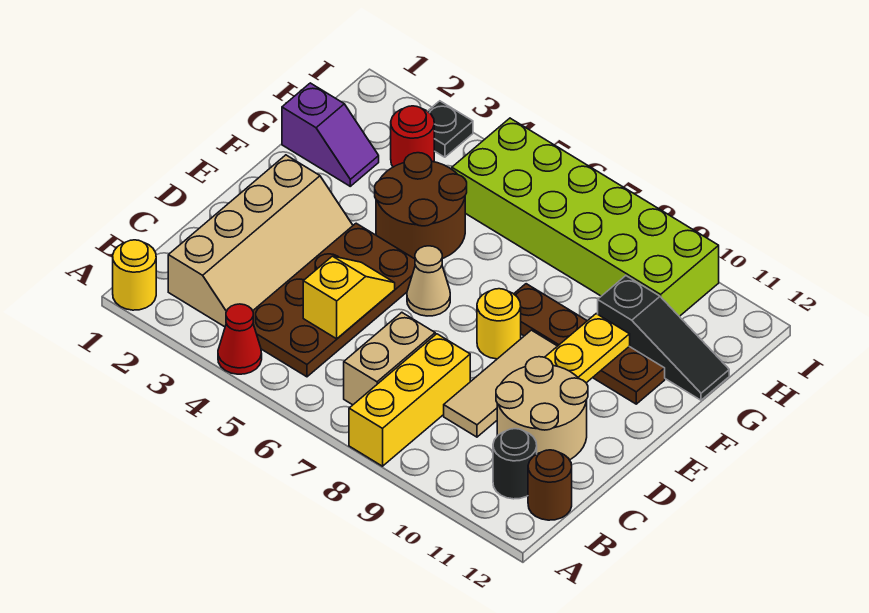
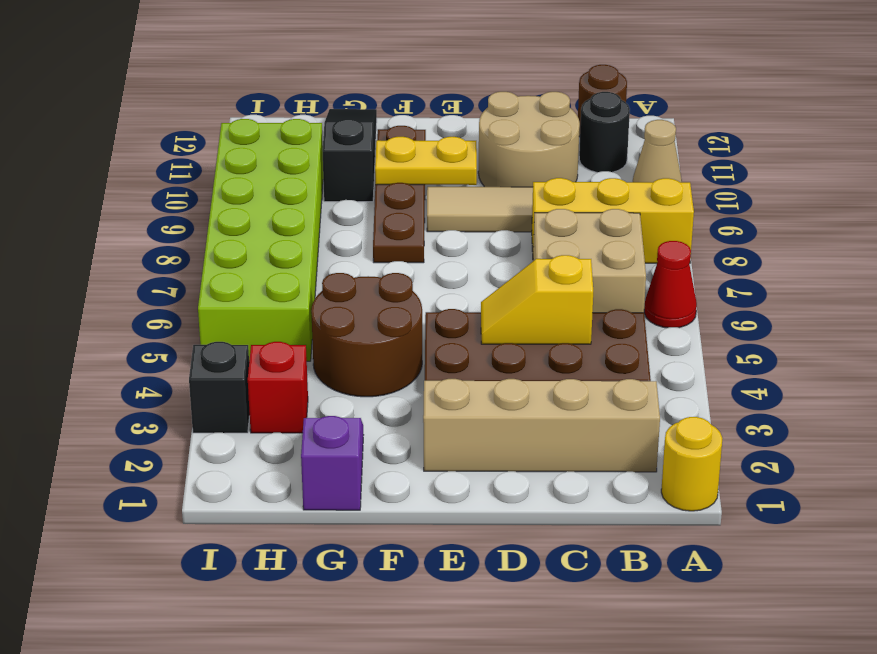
red 1x1 cone [218,304,262,374] -> red 1x1 cone moved to [644,241,697,328]
tan 1x2 brick [344,312,435,405] -> tan 2x2 brick [533,209,646,313]
tan 1x1 cone [407,246,450,316] -> tan 1x1 cone moved to [633,120,682,182]
yellow 1x1 round brick [477,289,521,359] -> none
red 1x1 round brick [391,106,434,167] -> red 1x1 brick [248,342,308,433]
black 1x1 plate [428,101,473,157] -> black 1x1 brick [189,342,250,433]

